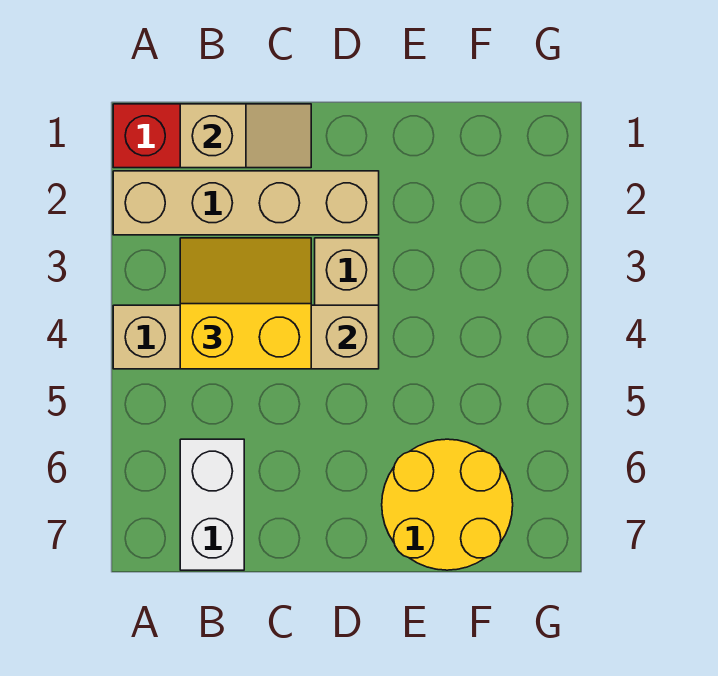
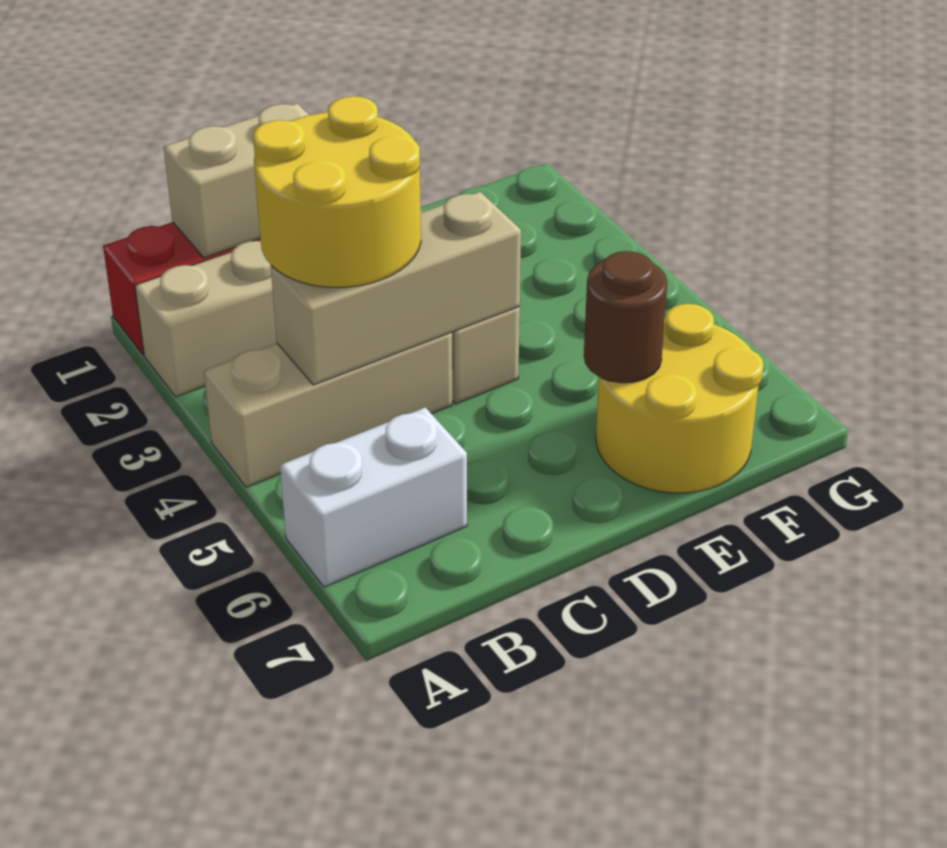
tan 1x2 slope [180,104,311,168] -> tan 1x2 brick [164,103,309,258]
yellow 2x2 slope [180,238,311,369] -> yellow 2x2 round brick [253,96,421,287]
white 1x2 brick [180,439,244,570] -> white 1x2 brick turned to [280,407,467,587]
none -> brown 1x1 round brick [584,251,667,383]

